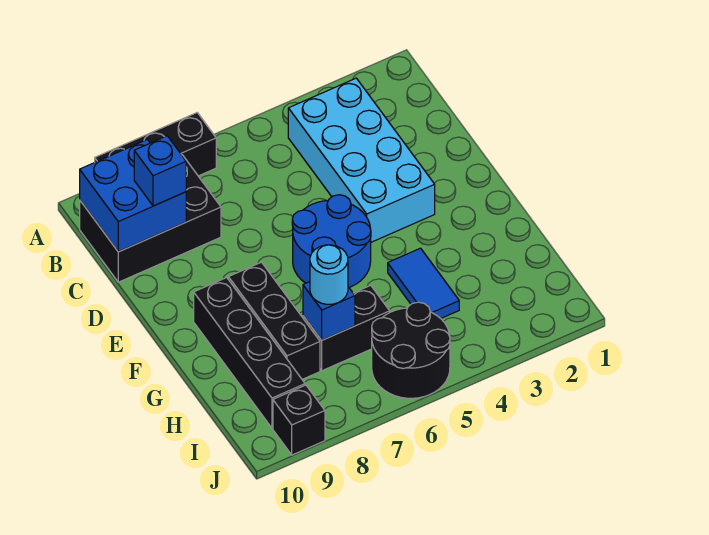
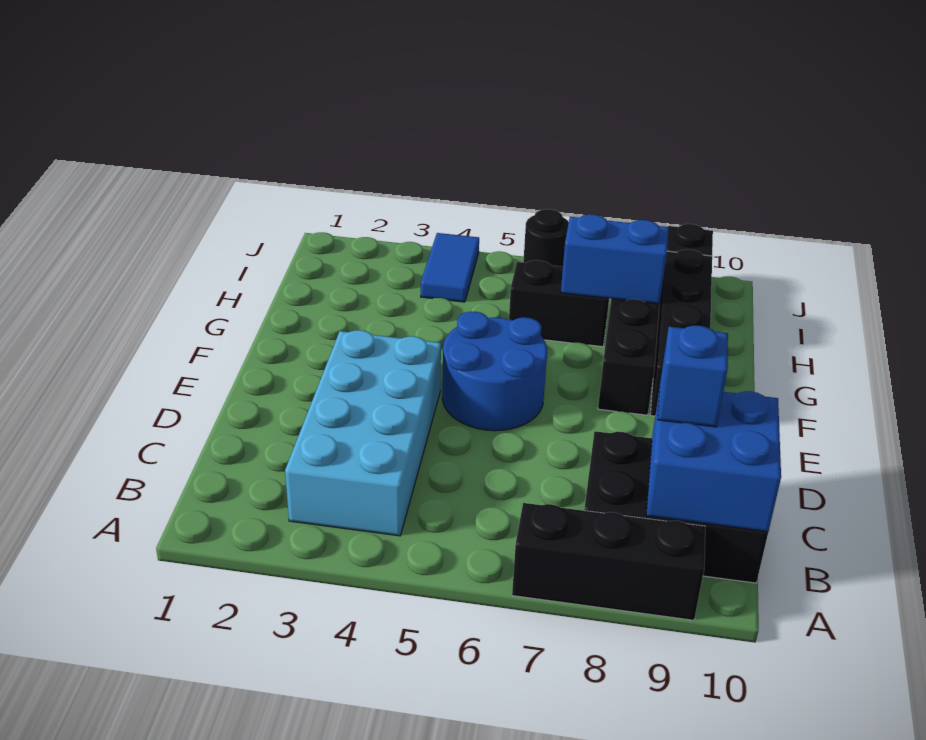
blue 1x2 tile [388,248,459,318] -> blue 1x2 tile moved to [421,233,479,302]
blue 1x1 brick [303,282,355,340] -> blue 1x2 brick [561,214,669,304]
cyan 1x1 round brick [310,245,348,304] -> none
black 2x2 round brick [372,302,450,398] -> black 1x1 round brick [523,209,569,267]

